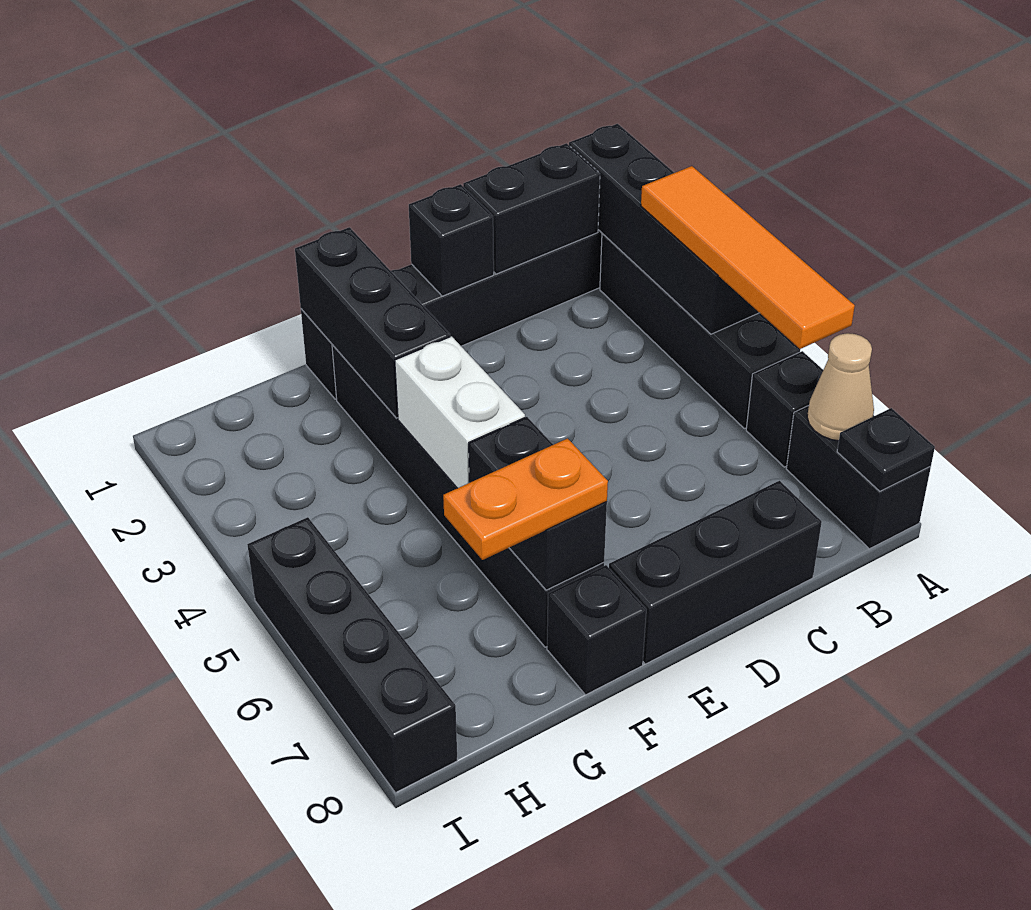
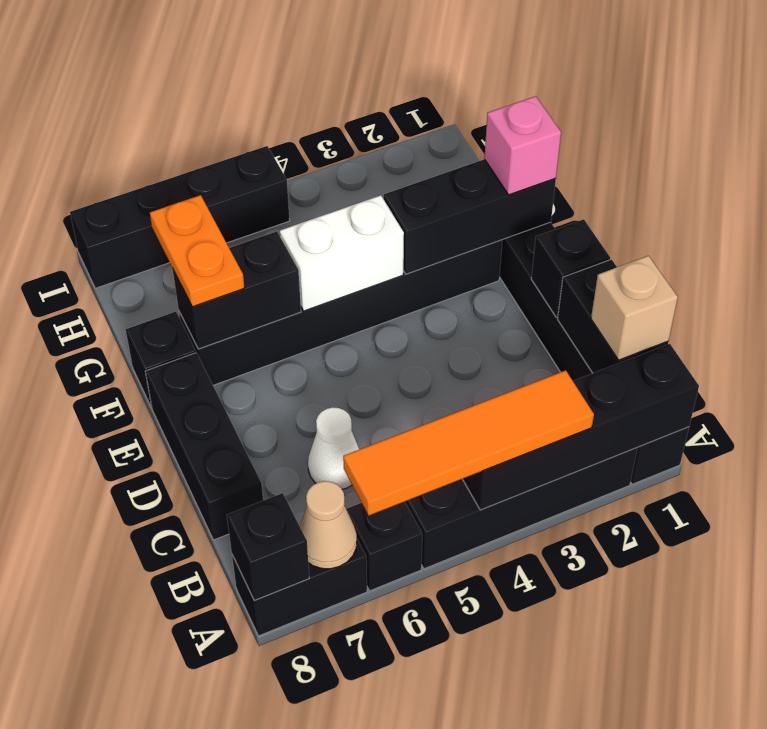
black 1x1 plate [837,408,935,491] -> black 1x1 brick [227,493,309,601]
none -> tan 1x1 brick [591,256,678,360]
none -> white 1x1 cone [308,407,359,489]
none -> pink 1x1 brick [484,96,561,195]

